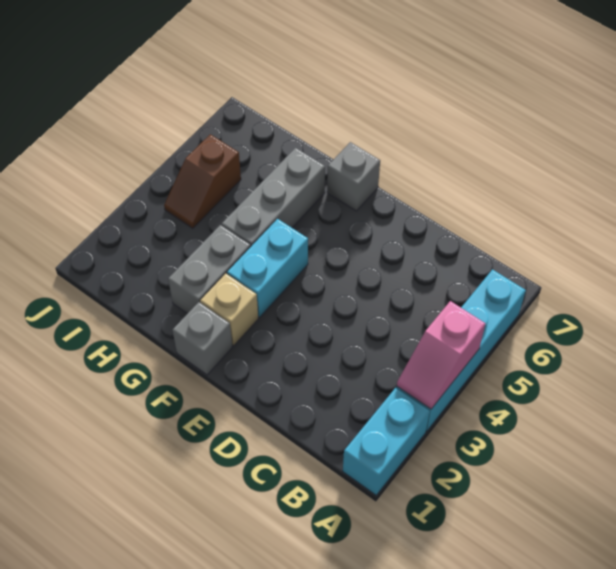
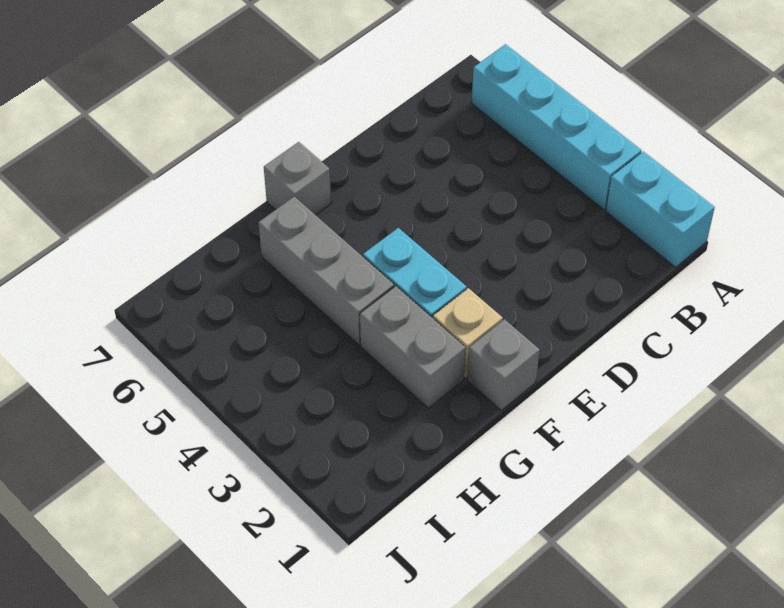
pink 1x2 slope [397,301,486,409] -> none
brown 1x2 slope [164,134,241,228] -> none

